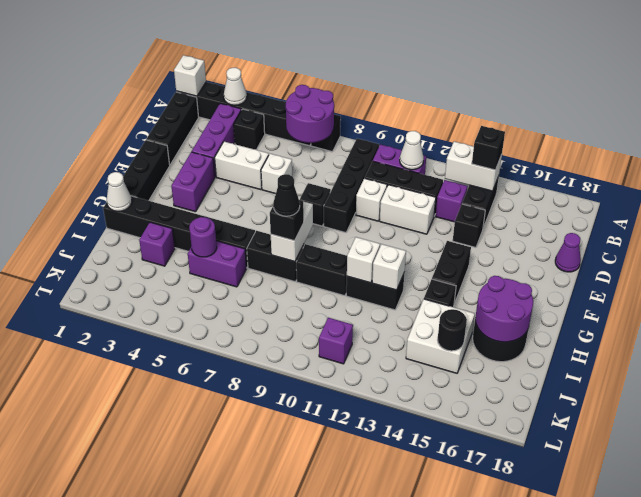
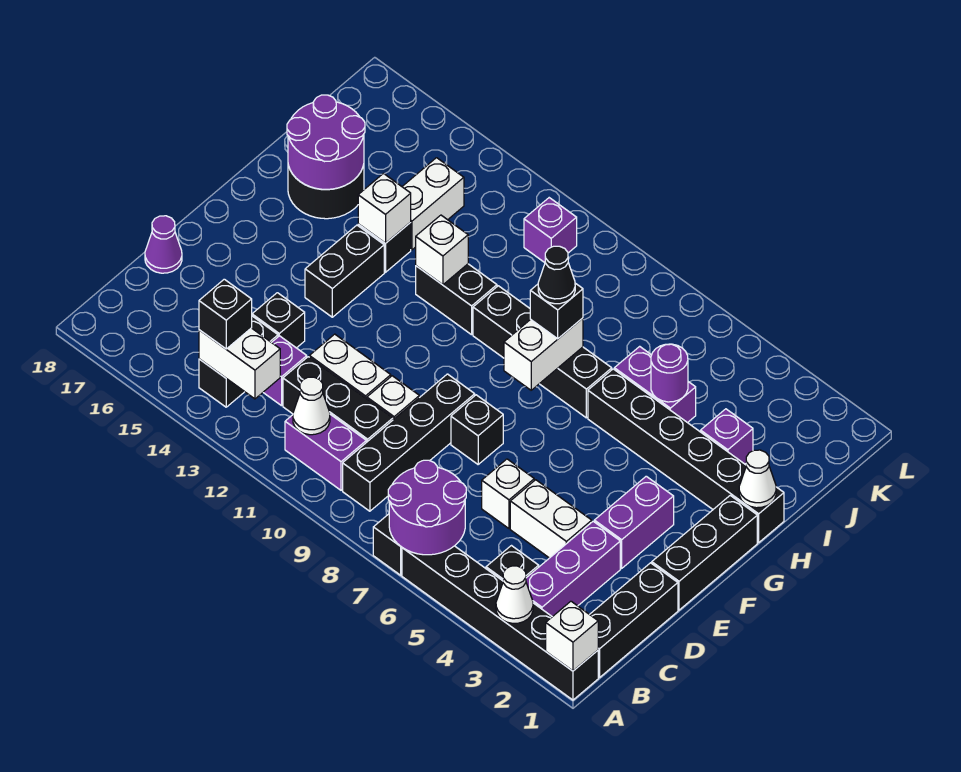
white 1x1 brick [347,237,380,283] -> white 1x1 brick moved to [358,174,411,243]
white 2x2 brick [406,299,475,373] -> white 1x2 brick [402,158,464,250]
black 1x1 round brick [438,309,467,351] -> none

